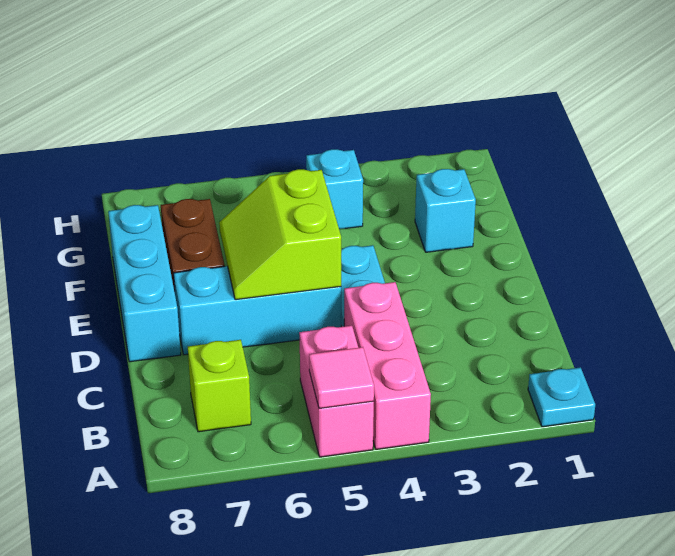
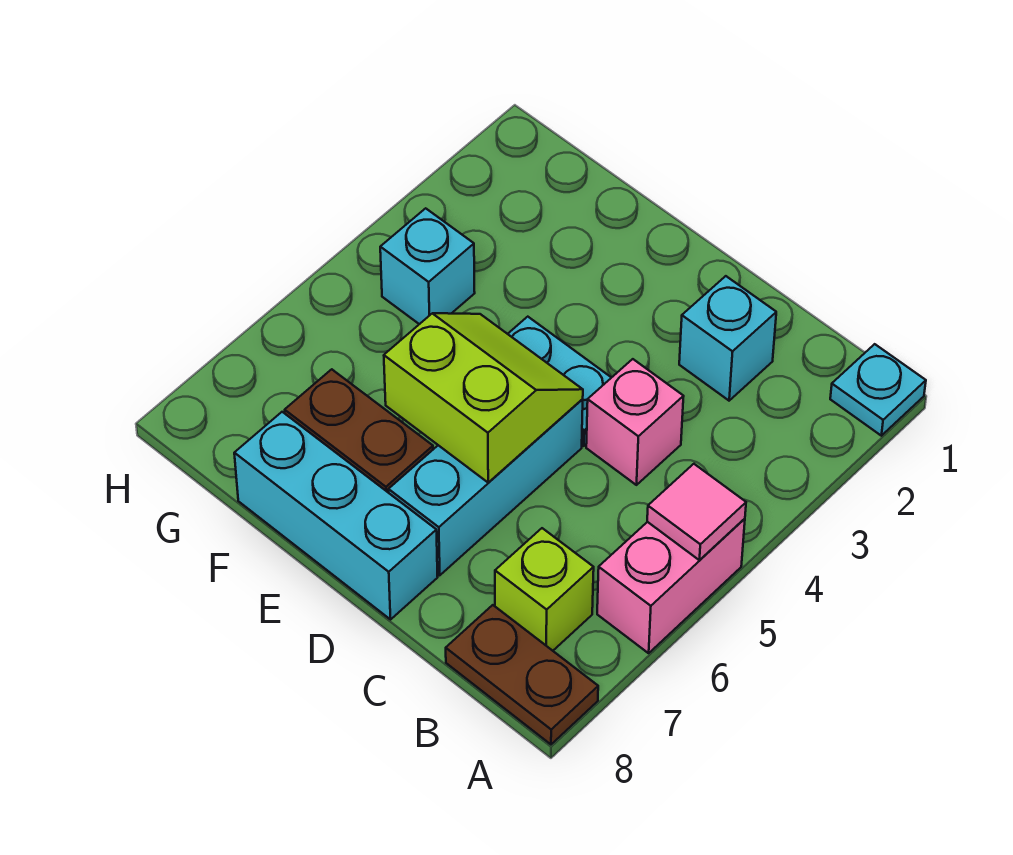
pink 1x3 brick [344,282,431,449] -> pink 1x1 brick [586,359,684,485]
pink 1x2 brick [299,326,374,457] -> pink 1x2 brick turned to [597,519,745,653]
none -> brown 1x2 plate [446,605,598,744]
lime 2x2 slope [219,169,341,300] -> lime 2x2 slope turned to [384,313,583,482]
cyan 1x1 brick [415,169,476,252] -> cyan 1x1 brick moved to [679,276,776,401]

